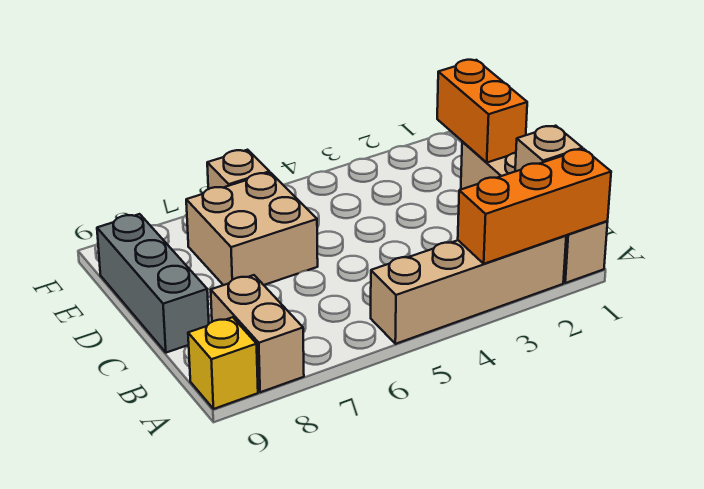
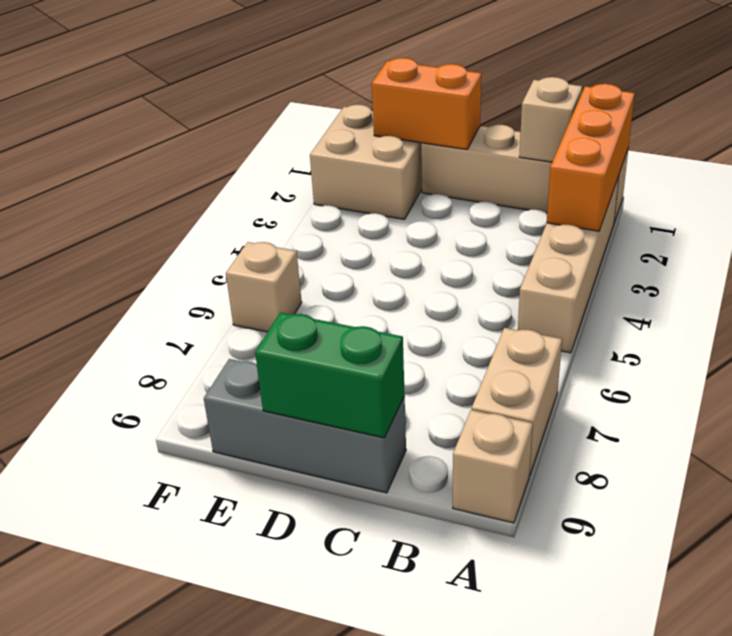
tan 1x2 brick [211,275,304,392] -> tan 1x2 brick turned to [472,328,562,476]
yellow 1x1 brick [188,317,258,409] -> tan 1x1 brick [453,410,533,523]
none -> green 1x2 brick [255,312,405,438]
tan 2x2 brick [186,173,318,285] -> tan 2x2 brick moved to [310,105,422,219]

